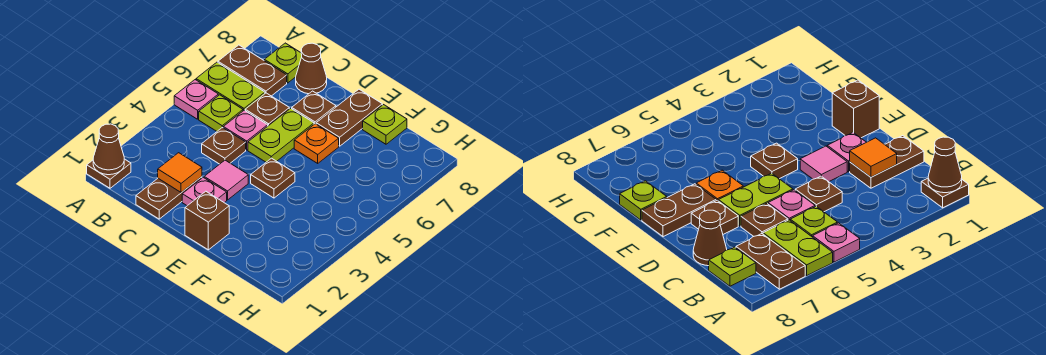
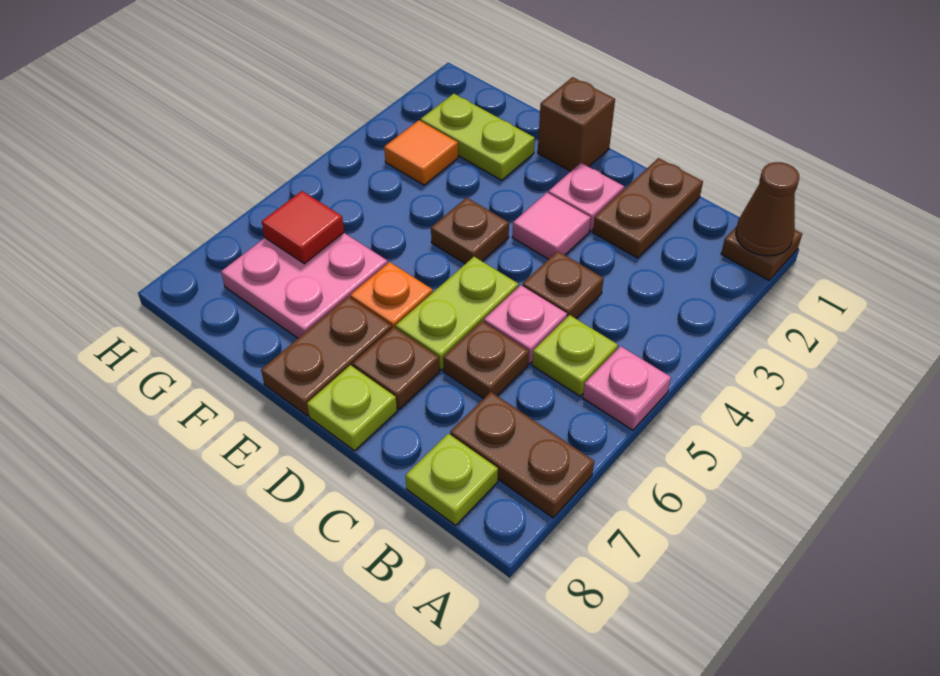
lime 1x2 plate [196,62,265,111] -> lime 1x2 plate moved to [421,94,535,180]
orange 1x1 tile [158,153,202,193] -> orange 1x1 tile moved to [384,120,458,185]
brown 1x1 cone [296,43,327,94] -> none
none -> pink 2x2 plate [221,233,388,338]
lime 1x1 plate [363,105,407,144] -> lime 1x1 plate moved to [307,365,397,451]
none -> red 1x1 tile [262,191,344,264]

